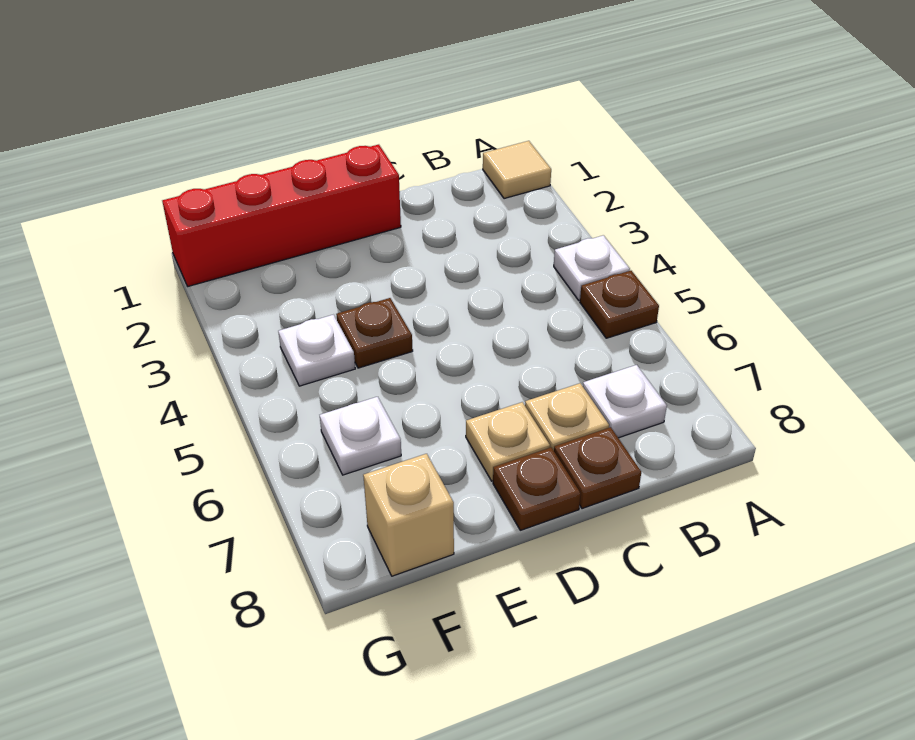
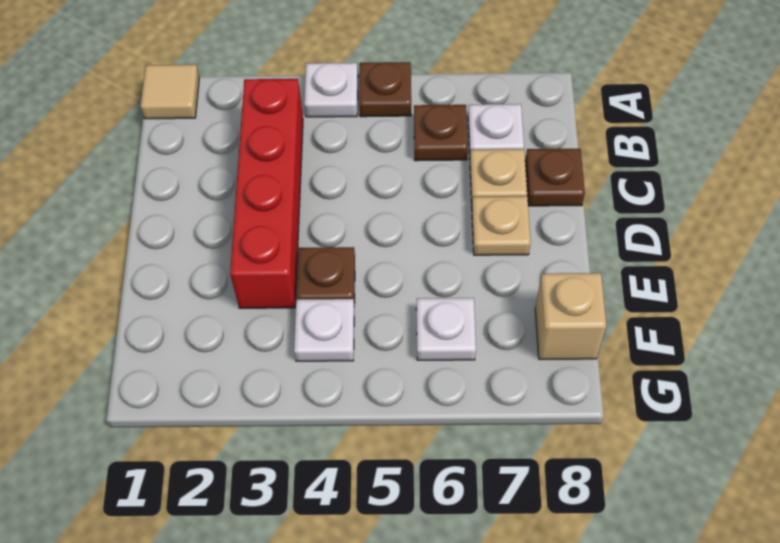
red 1x4 brick [162,145,401,286] -> red 1x4 brick moved to [230,79,303,308]
brown 1x1 plate [493,448,581,530] -> brown 1x1 plate moved to [414,105,468,161]

